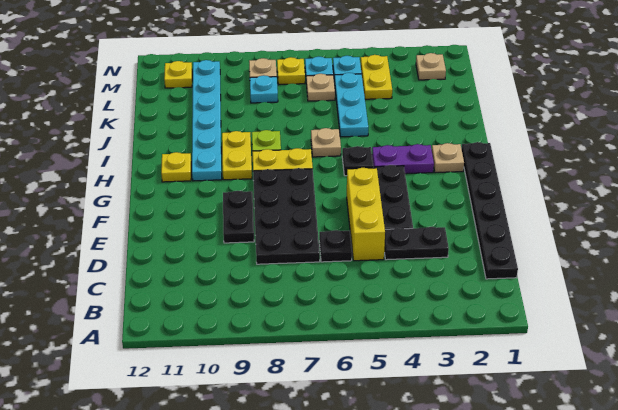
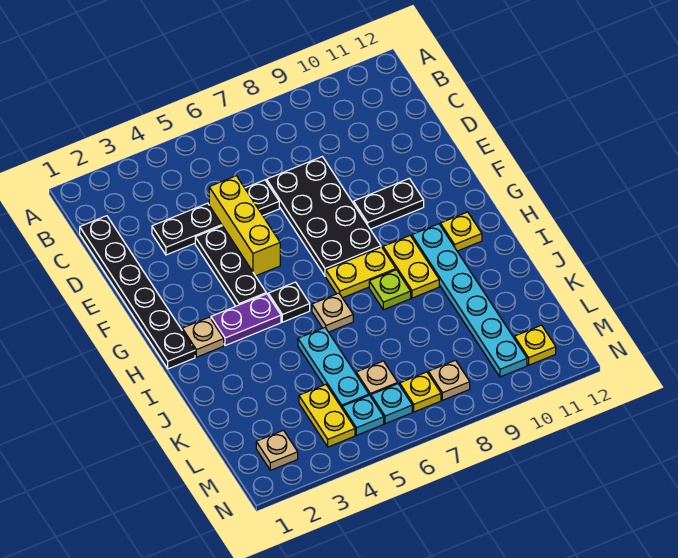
black 1x2 plate [223,191,254,243] -> black 1x2 plate turned to [354,179,424,229]
cyan 1x1 plate [250,75,278,103] -> none

